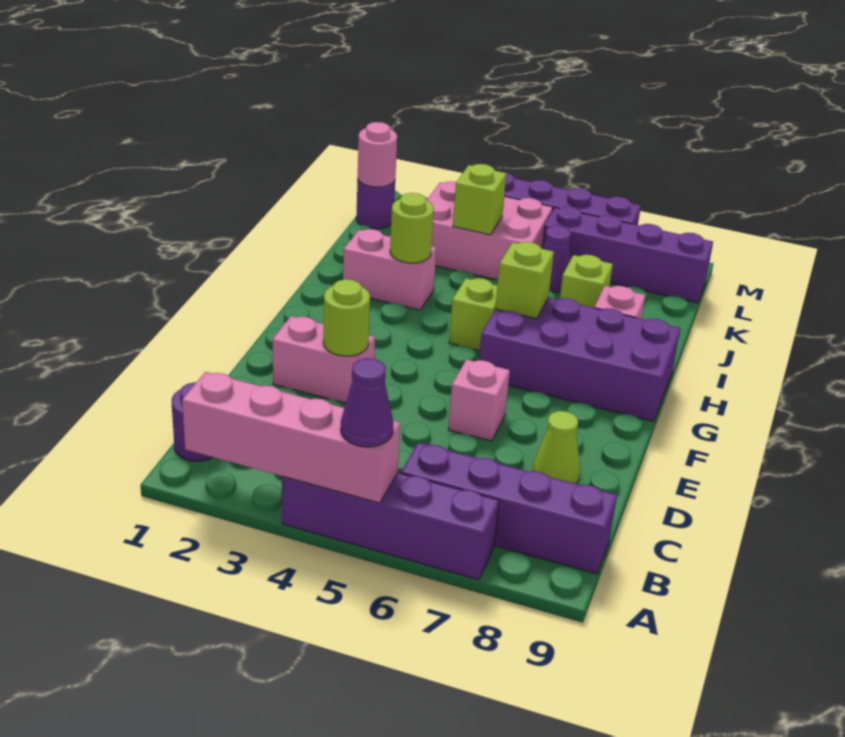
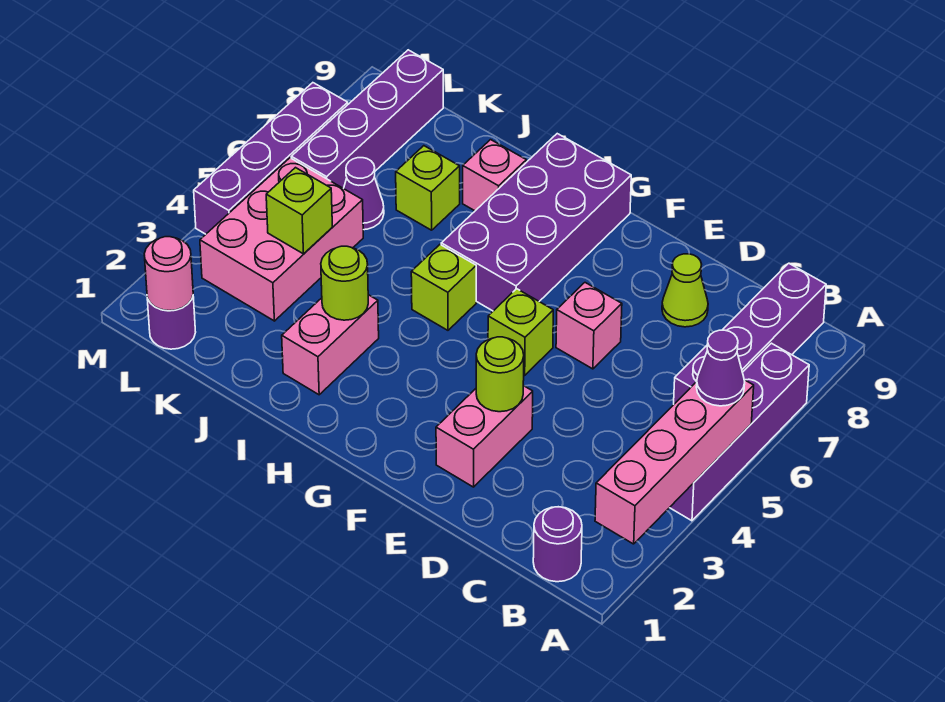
lime 1x1 brick [495,242,554,319] -> lime 1x1 brick moved to [488,289,553,375]

